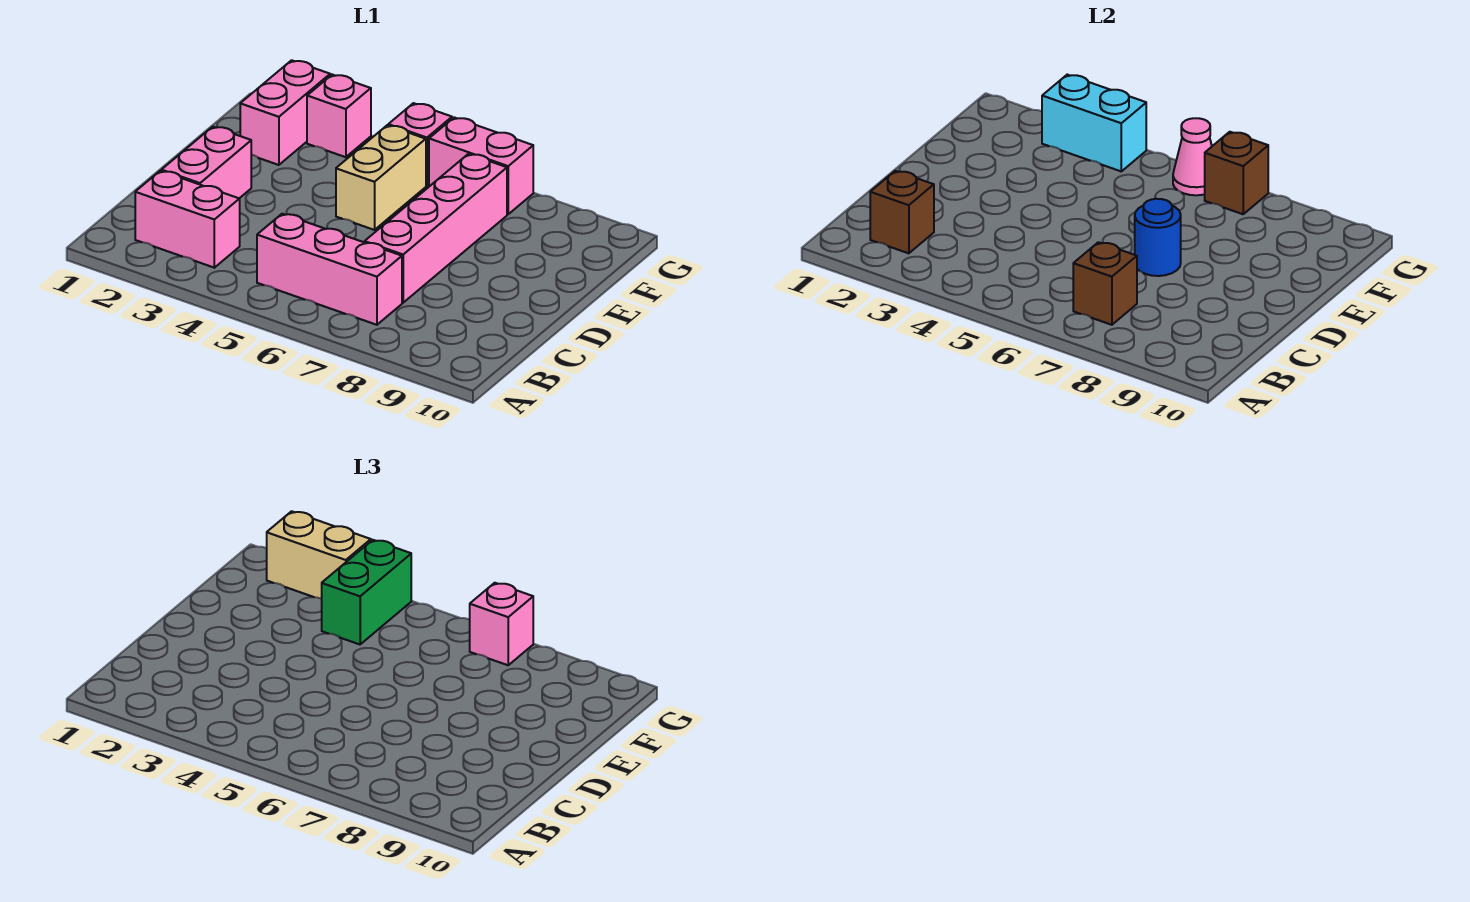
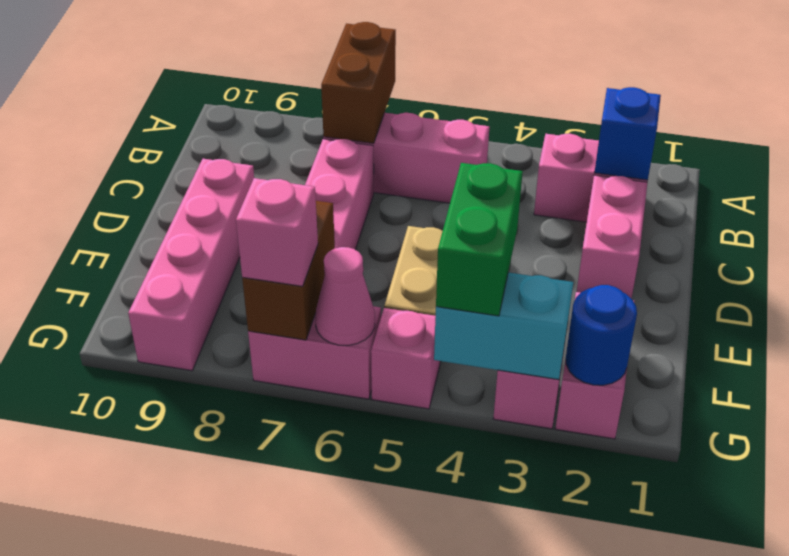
brown 1x1 brick [870,171,934,253] -> blue 1x1 brick [594,87,661,180]
brown 1x1 brick [1073,242,1137,325] -> brown 1x2 brick [321,22,396,143]
blue 1x1 round brick [1135,199,1181,276] -> blue 1x1 round brick moved to [566,285,637,385]
none -> pink 1x4 brick [128,159,254,371]
tan 1x2 brick [267,511,371,599] -> none
brown 1x1 brick [1205,132,1268,214] -> brown 1x2 brick [242,201,335,340]

